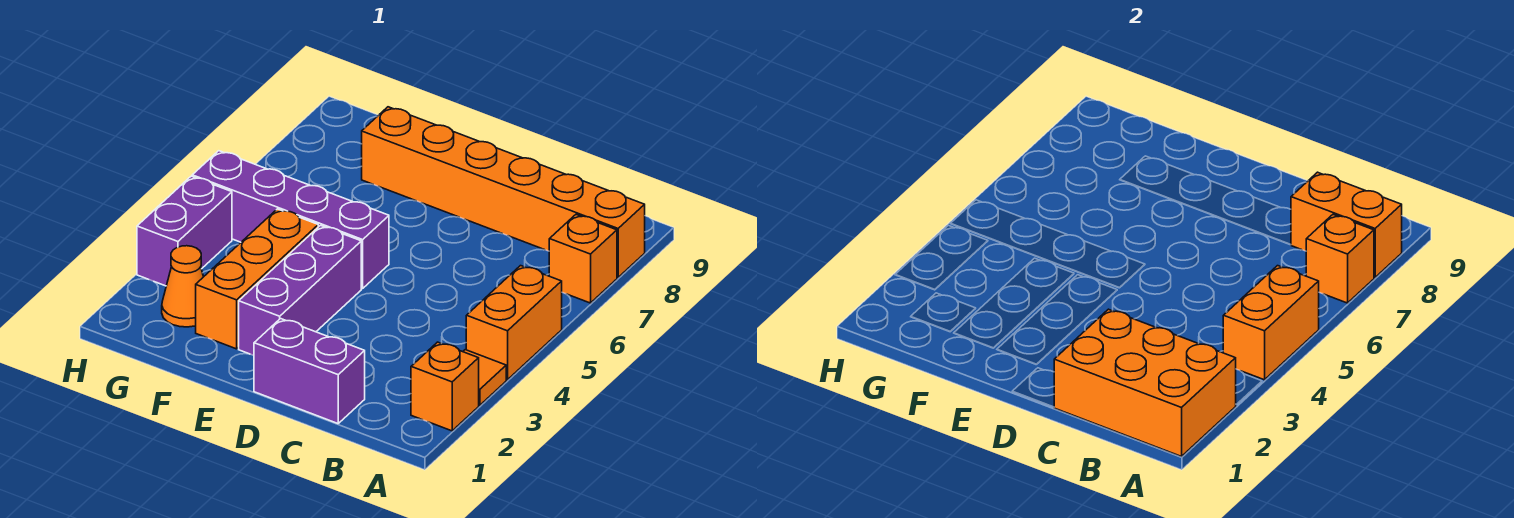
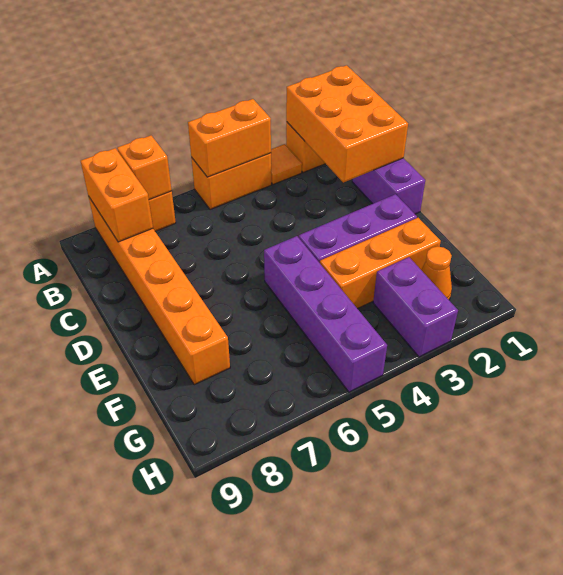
purple 1x2 brick [137,176,232,286] -> purple 1x2 brick turned to [373,257,458,357]

